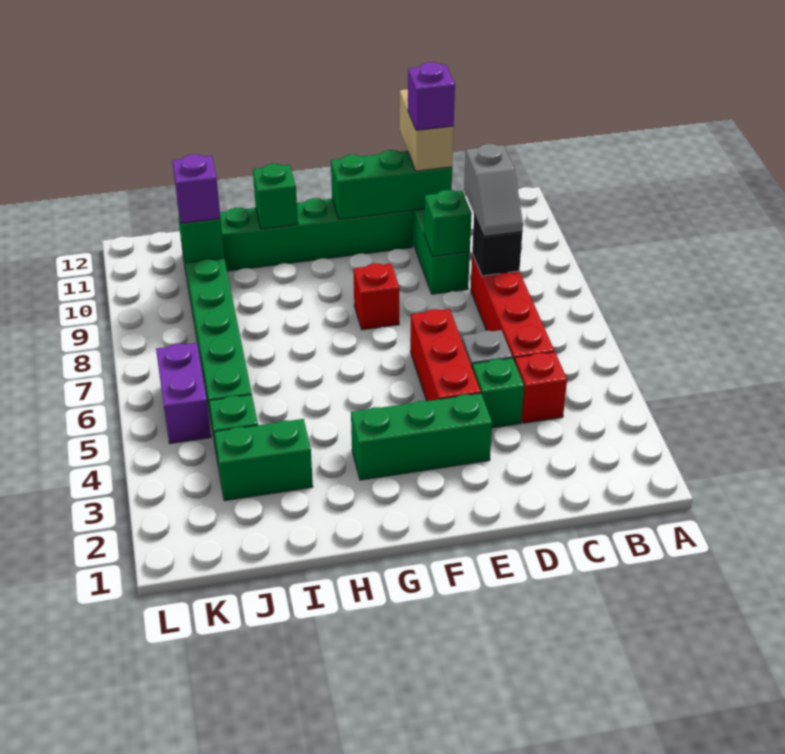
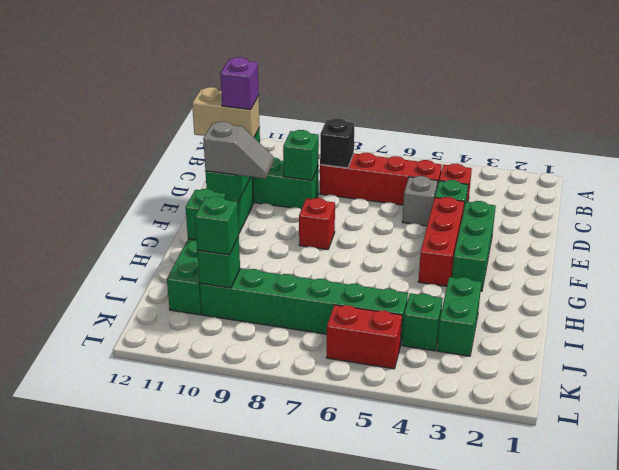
grey 1x2 slope [464,144,523,236] -> grey 1x2 slope moved to [203,122,274,179]
red 1x3 brick [410,309,481,401] -> red 1x3 brick turned to [418,197,464,286]
purple 1x1 brick [172,154,220,223] -> green 1x1 brick [195,197,239,255]
purple 1x2 brick [156,343,211,444] -> red 1x2 brick [327,305,402,369]

